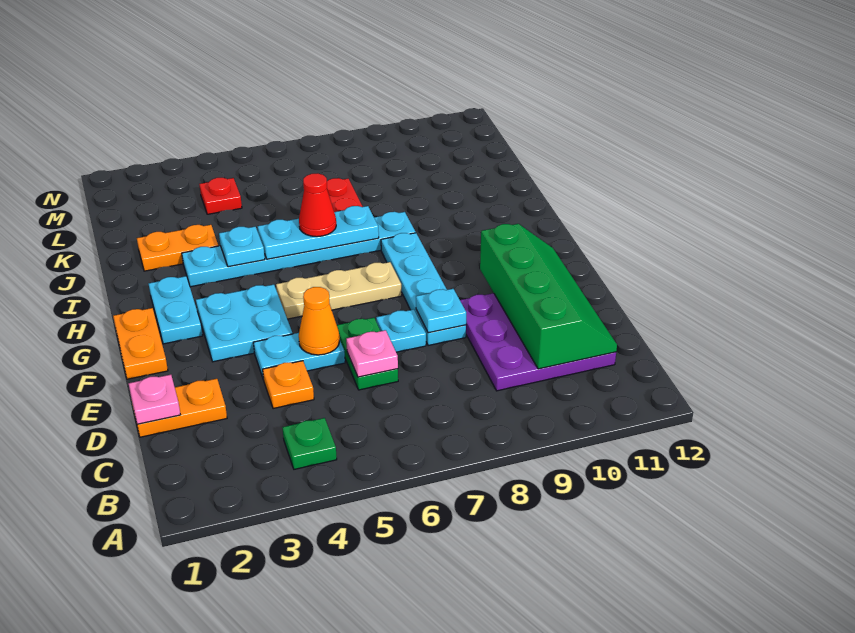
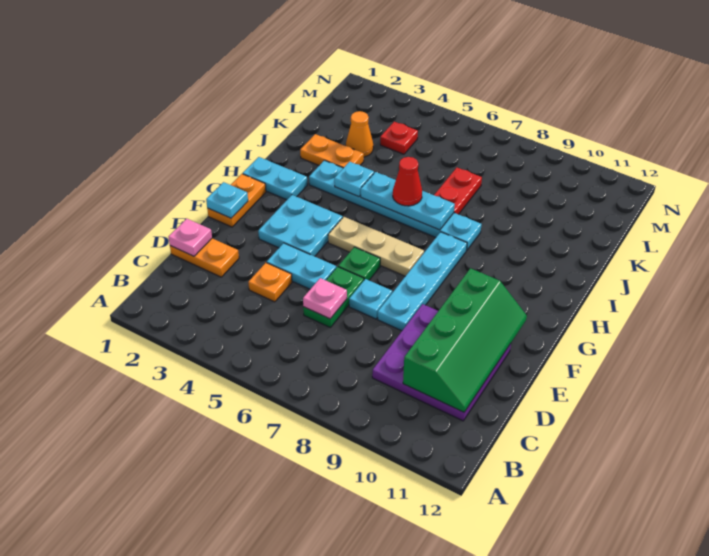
green 1x1 plate [282,418,337,469] -> green 1x1 plate moved to [338,247,380,280]
orange 1x1 cone [299,287,340,355] -> orange 1x1 cone moved to [346,111,373,157]
cyan 1x1 plate [416,289,466,333] -> cyan 1x1 plate moved to [206,182,248,218]
cyan 1x2 plate [149,276,203,344] -> cyan 1x2 plate turned to [243,157,307,200]

